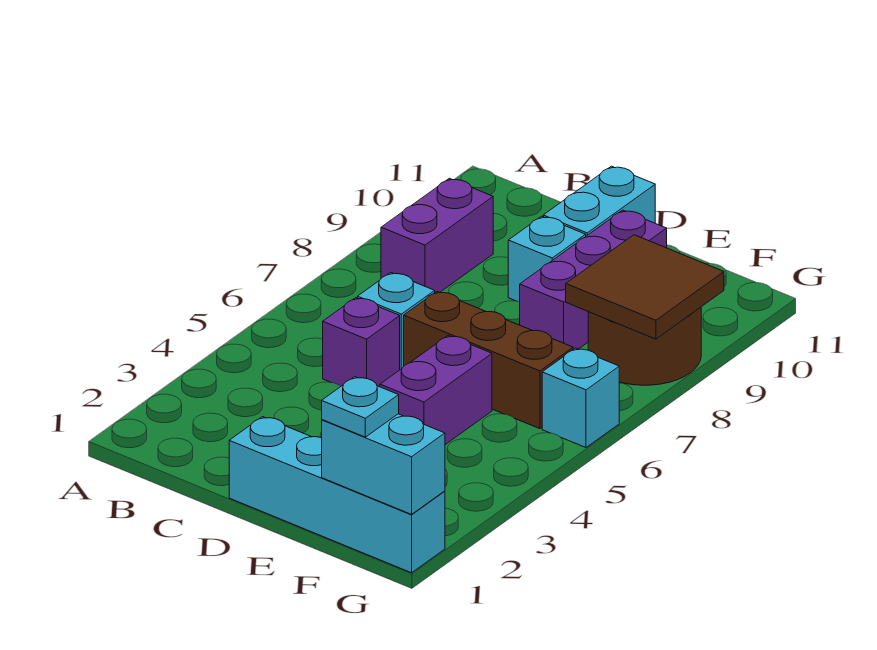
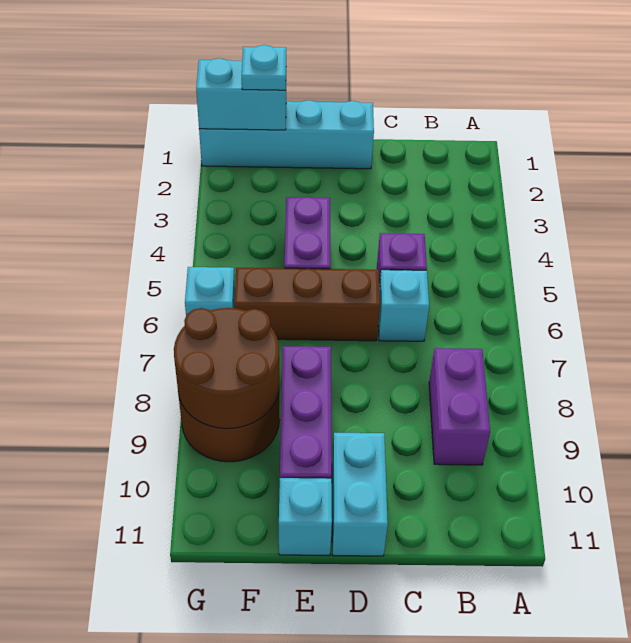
cyan 1x1 brick [508,216,586,302] -> cyan 1x1 brick moved to [279,478,332,555]
brown 2x2 tile [566,235,724,339] -> brown 2x2 round brick [174,308,279,429]

